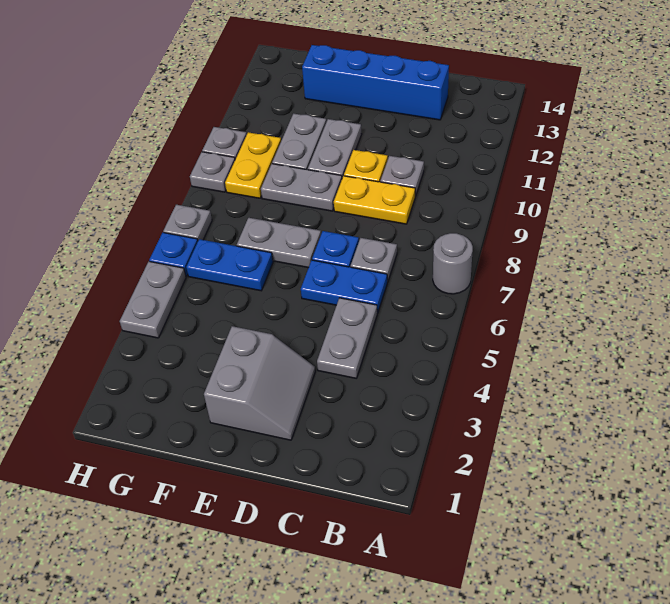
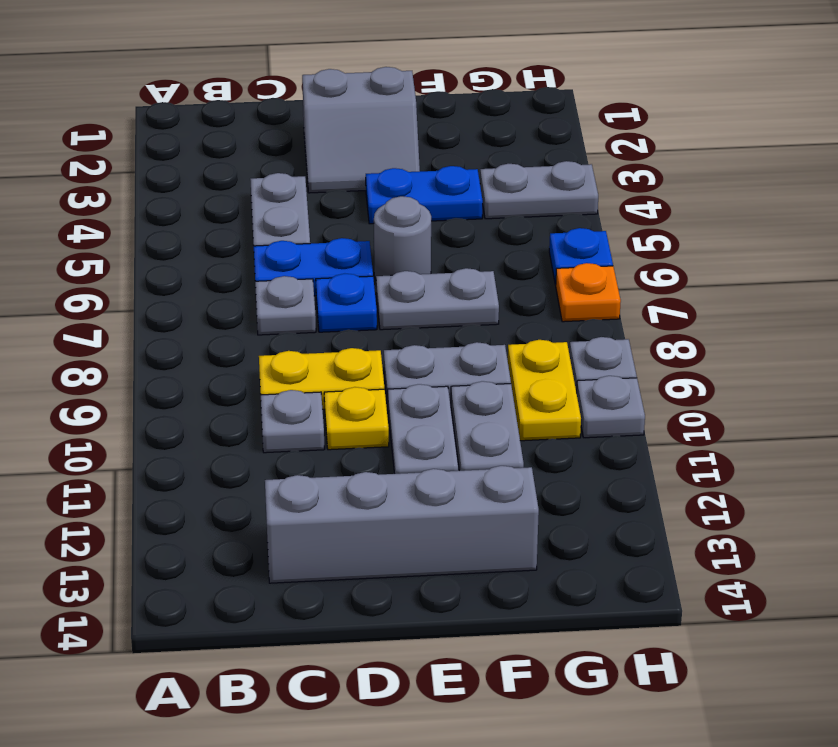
grey 1x1 round brick [433,233,473,294] -> grey 1x1 round brick moved to [374,196,431,279]
blue 1x4 brick [302,45,449,120] -> grey 1x4 brick [265,466,539,583]
grey 2x2 slope [204,326,315,440] -> grey 2x2 slope turned to [302,67,420,193]
blue 1x2 plate [186,239,273,291] -> blue 1x2 plate moved to [366,166,483,224]
grey 1x2 plate [120,261,186,338] -> grey 1x2 plate turned to [480,161,598,219]
grey 1x1 plate [163,205,212,240] -> orange 1x1 plate [556,263,621,322]

